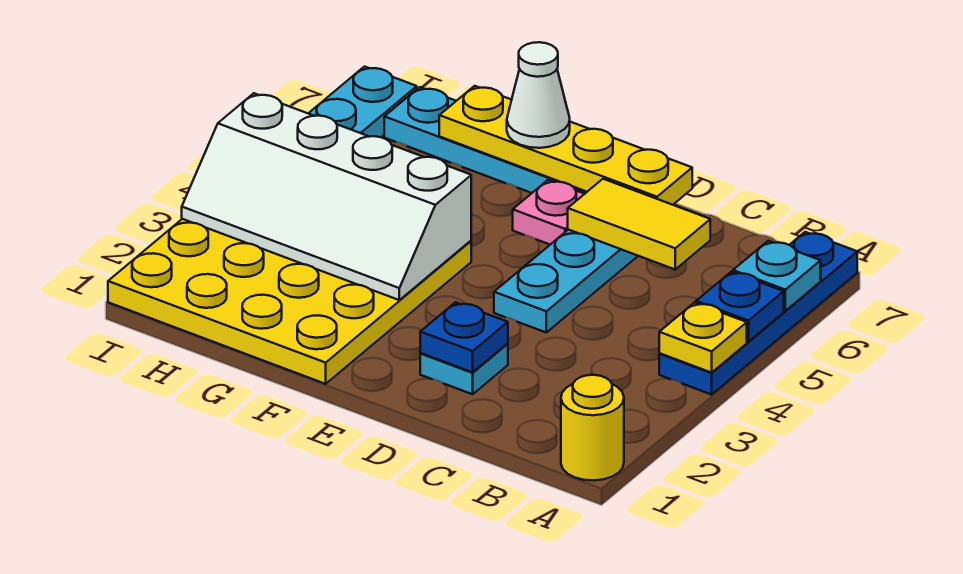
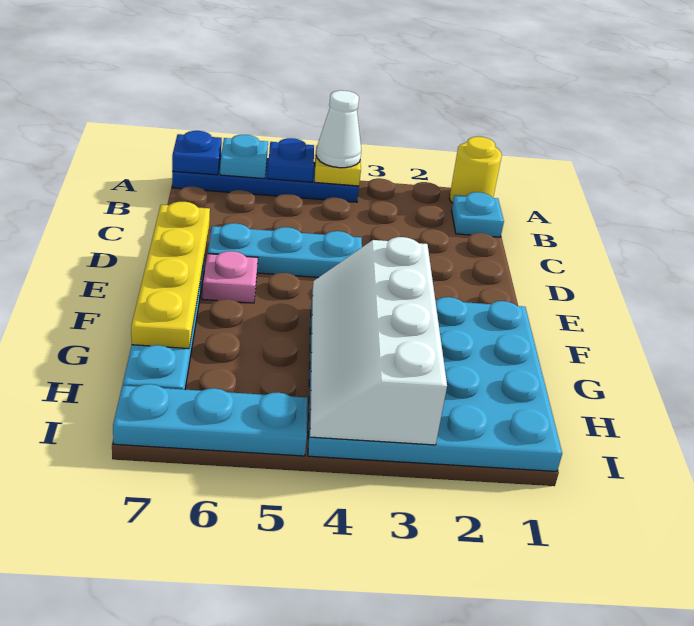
yellow 1x2 tile [568,179,710,269] -> none
cyan 1x1 plate [420,344,508,394] -> cyan 1x1 plate moved to [452,192,504,237]
blue 1x1 plate [420,302,508,372] -> blue 1x1 plate moved to [172,131,222,175]
yellow 4x4 plate [108,219,471,384] -> cyan 4x4 plate [308,292,562,471]
white 2x4 slope [182,93,471,300] -> white 2x4 slope turned to [310,237,447,445]
white 1x1 cone [507,42,570,148] -> white 1x1 cone moved to [316,90,361,168]

